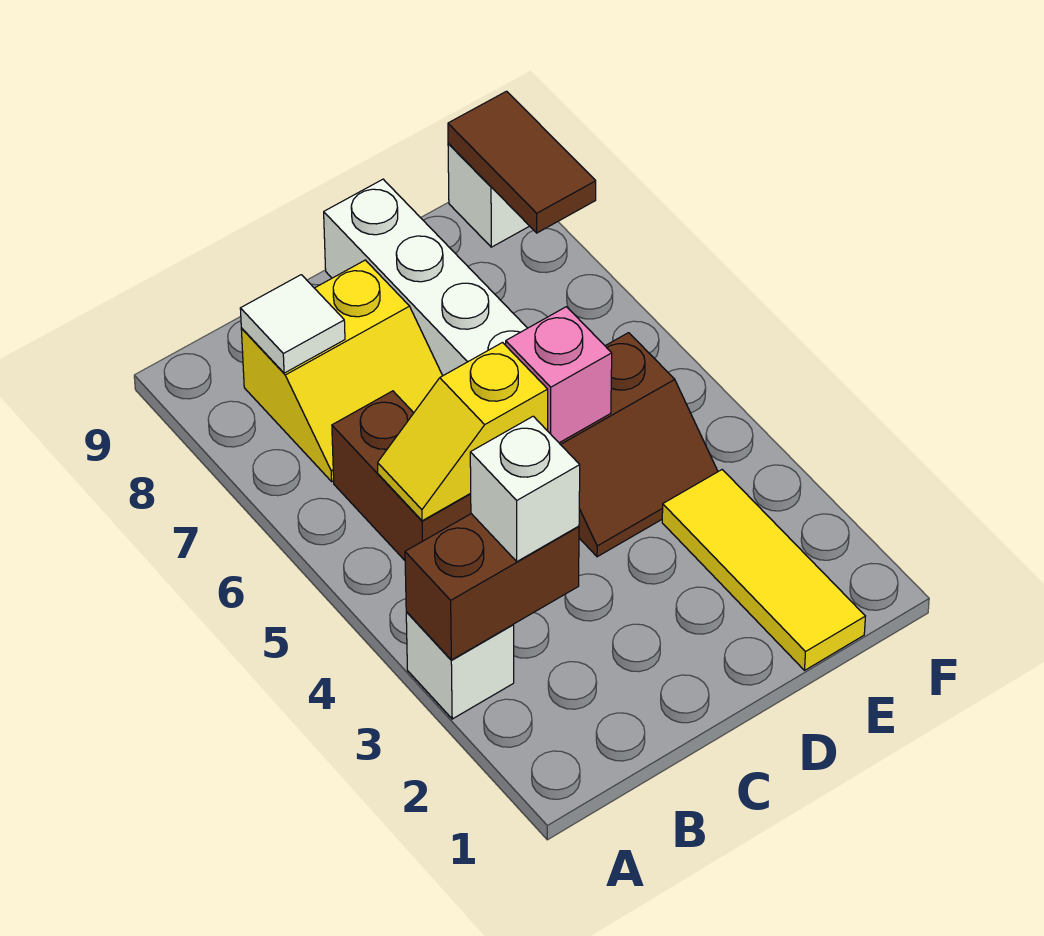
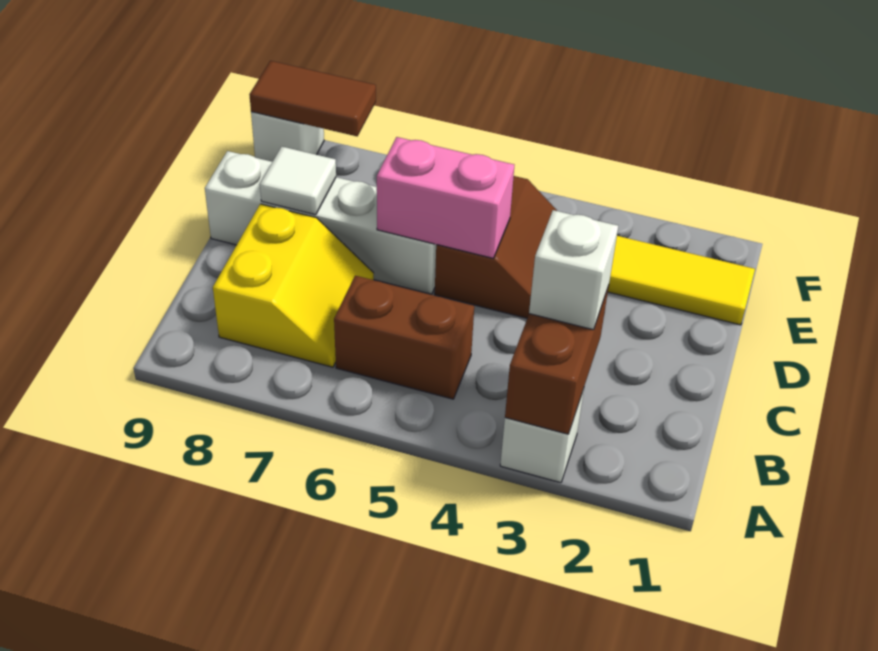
yellow 1x2 slope [378,343,548,521] -> none
white 1x1 tile [240,275,345,373] -> white 1x1 tile moved to [260,147,336,215]
pink 1x1 brick [506,307,612,443] -> pink 1x2 brick [377,137,514,258]

